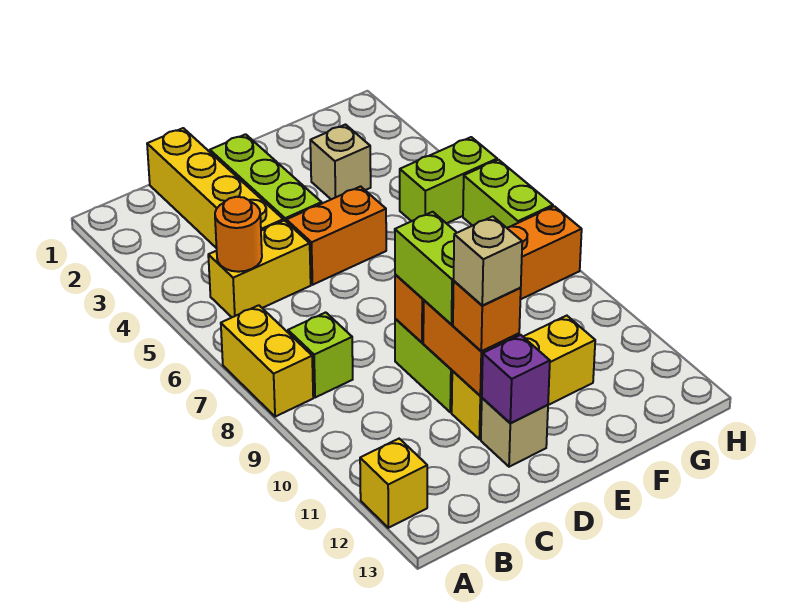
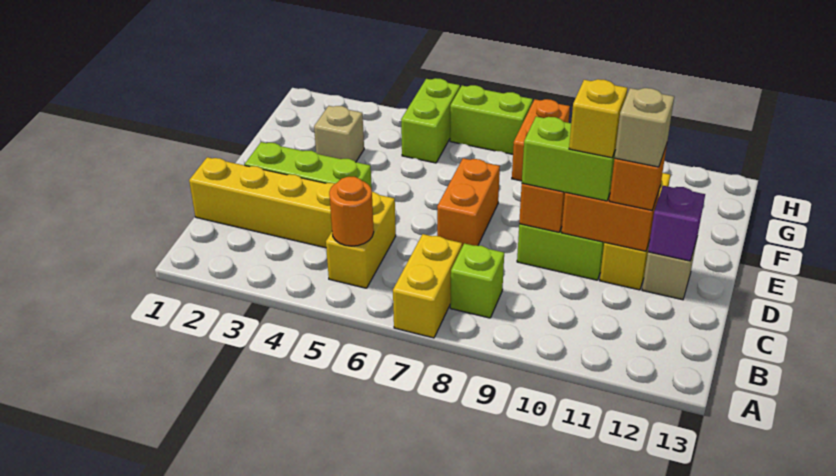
yellow 1x2 brick [221,305,313,417] -> yellow 1x2 brick turned to [393,234,462,338]
yellow 1x1 brick [360,439,427,528] -> yellow 1x1 brick moved to [569,79,627,158]
orange 1x2 brick [286,186,386,285] -> orange 1x2 brick moved to [437,158,500,247]

